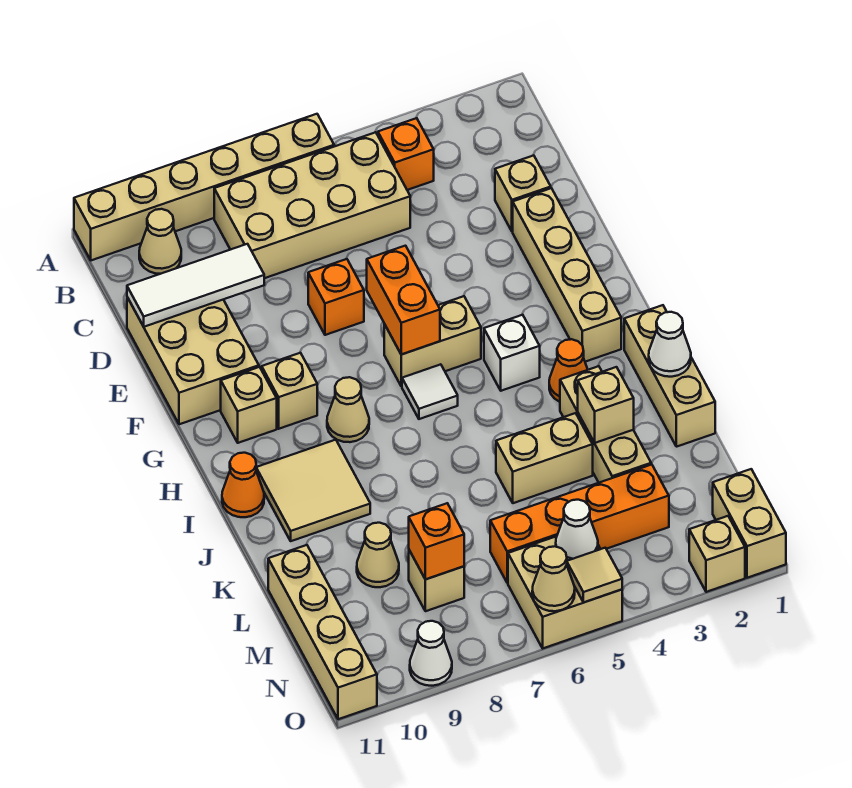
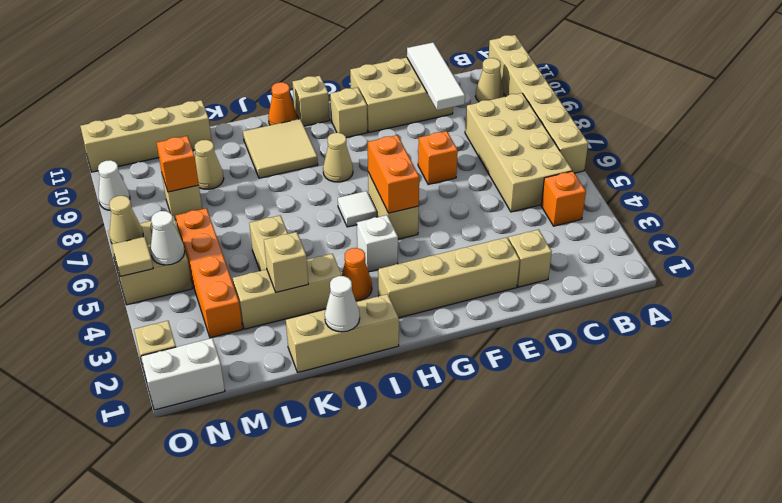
orange 1x2 brick [367,246,440,354] -> orange 1x2 brick turned to [368,135,419,213]
tan 1x1 brick [262,353,317,429] -> tan 1x1 brick moved to [292,76,330,126]
tan 1x2 brick [713,469,786,578] -> white 1x2 brick [141,338,225,410]

